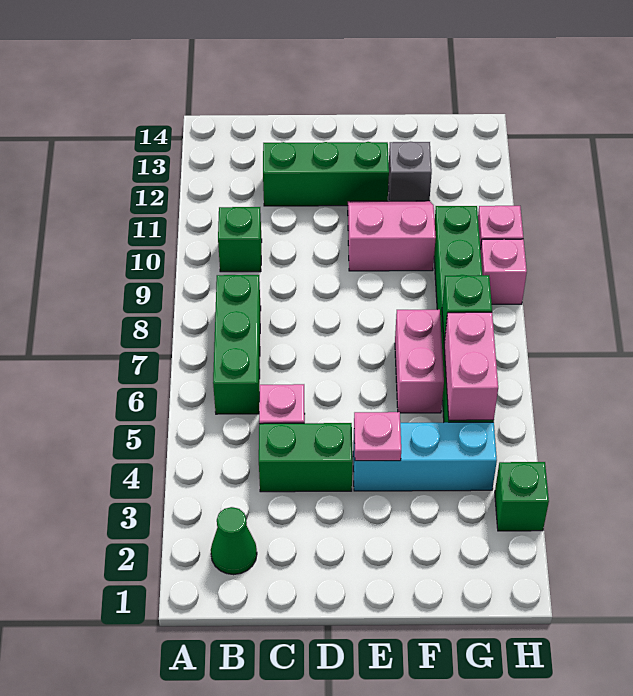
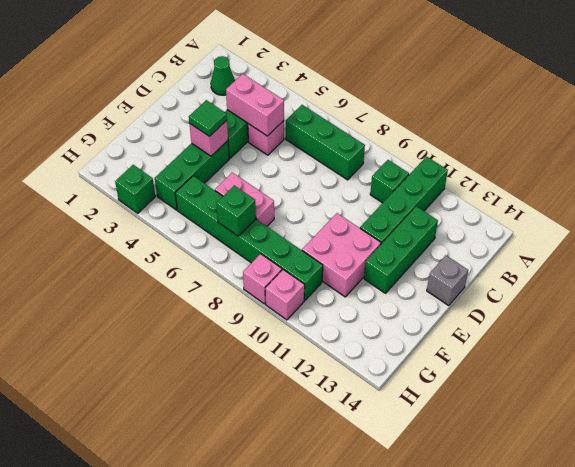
none -> green 1x4 brick [360,157,448,244]
cyan 1x3 brick [353,422,497,491] -> green 1x3 brick [155,141,229,210]
pink 1x1 plate [354,412,401,461] -> pink 1x1 brick [189,120,228,156]
none -> green 1x1 tile [189,100,227,136]
pink 2x2 slope [348,201,436,271] -> pink 2x2 brick [302,213,381,297]
grey 1x1 brick [388,142,432,201] -> grey 1x1 brick moved to [427,255,468,306]
pink 1x2 brick [444,312,498,420] -> pink 1x2 brick moved to [226,74,284,136]

